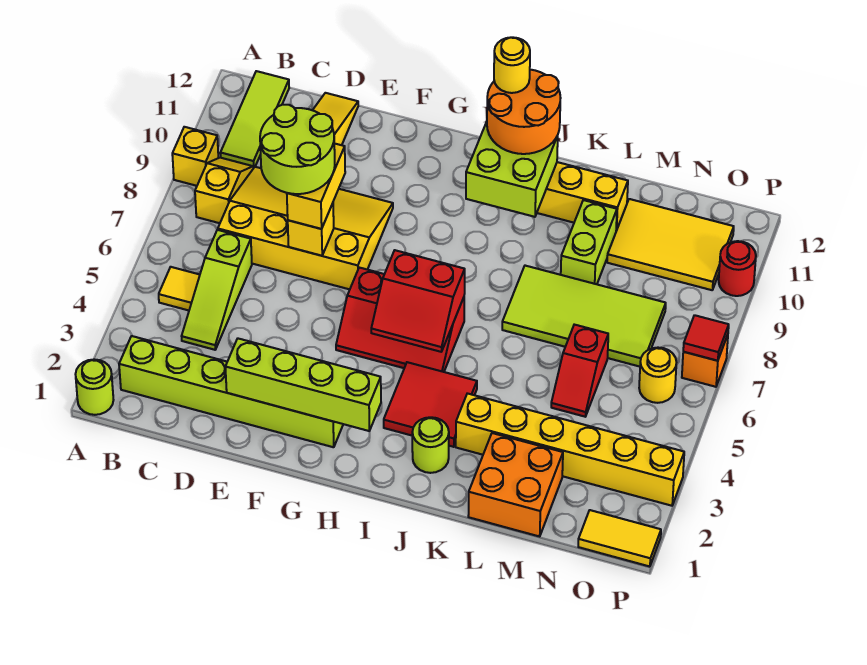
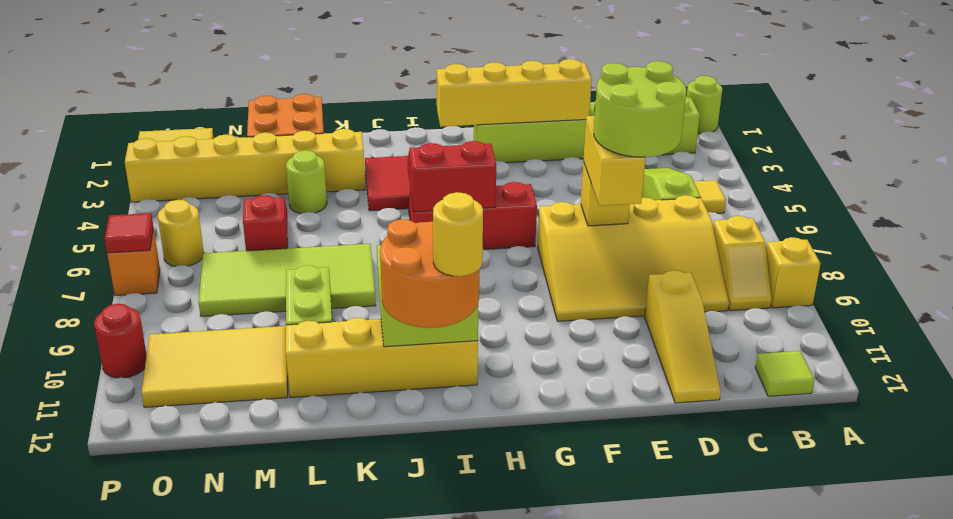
lime 1x3 tile [220,71,289,168] -> lime 1x1 tile [755,351,814,396]
lime 1x4 brick [225,339,381,431] -> yellow 1x4 brick [437,59,592,127]
lime 1x1 round brick [412,417,449,473] -> lime 1x1 round brick moved to [286,150,327,214]

